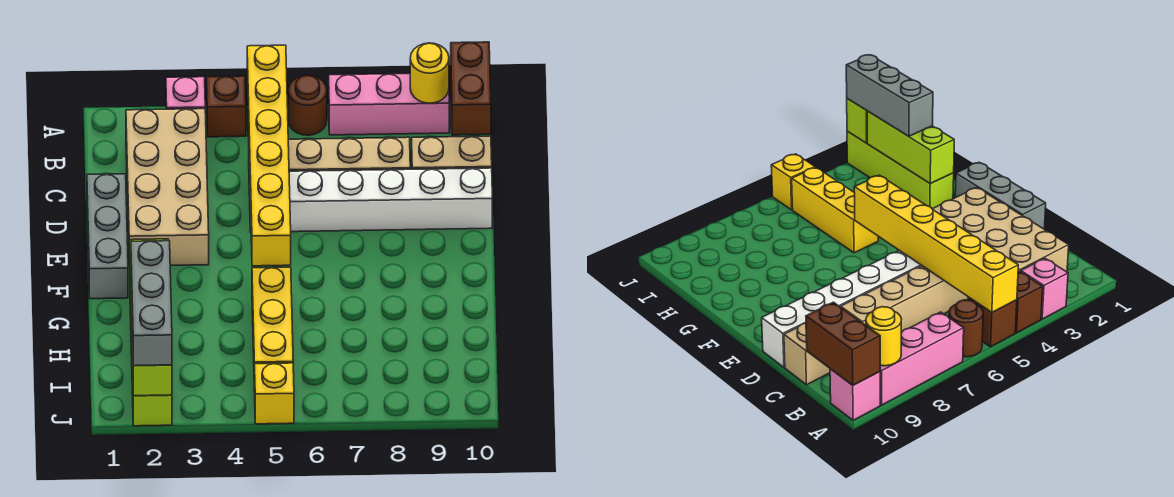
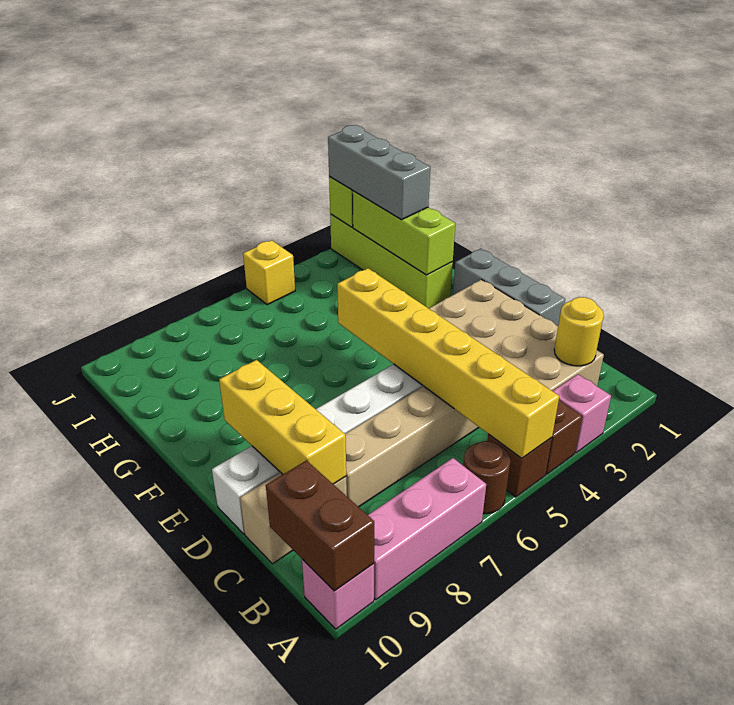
yellow 1x1 round brick [410,43,449,103] -> yellow 1x1 round brick moved to [554,297,604,366]
yellow 1x3 brick [252,267,293,392] -> yellow 1x3 brick moved to [219,360,346,484]

